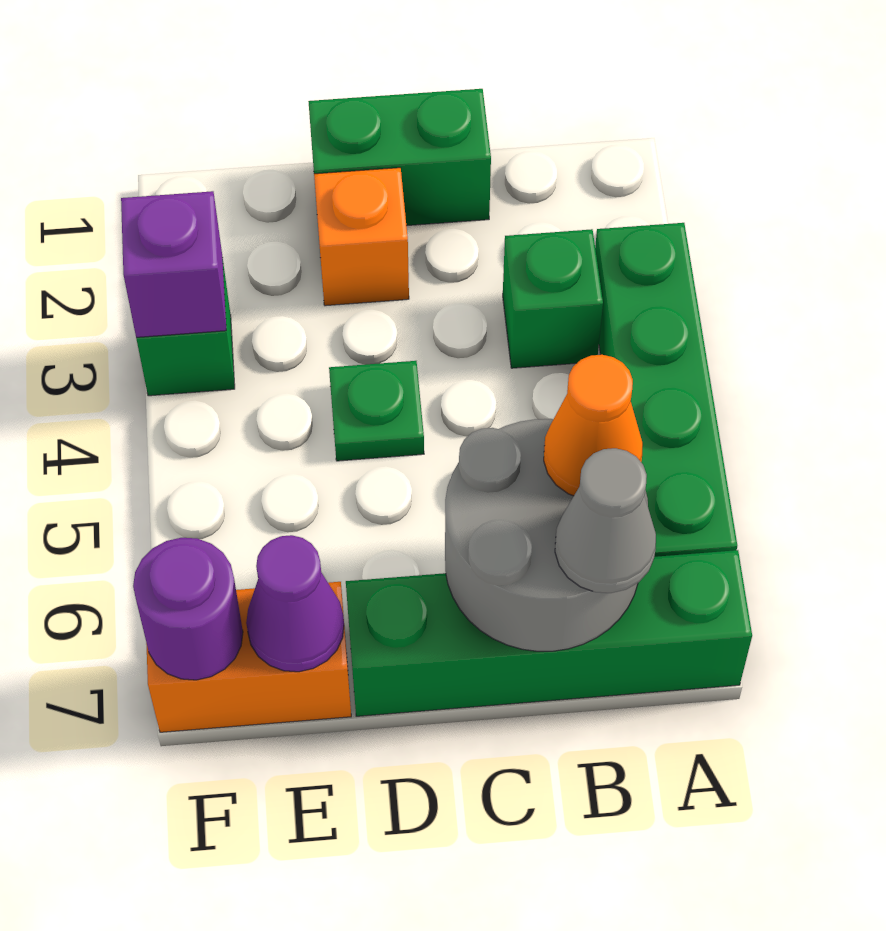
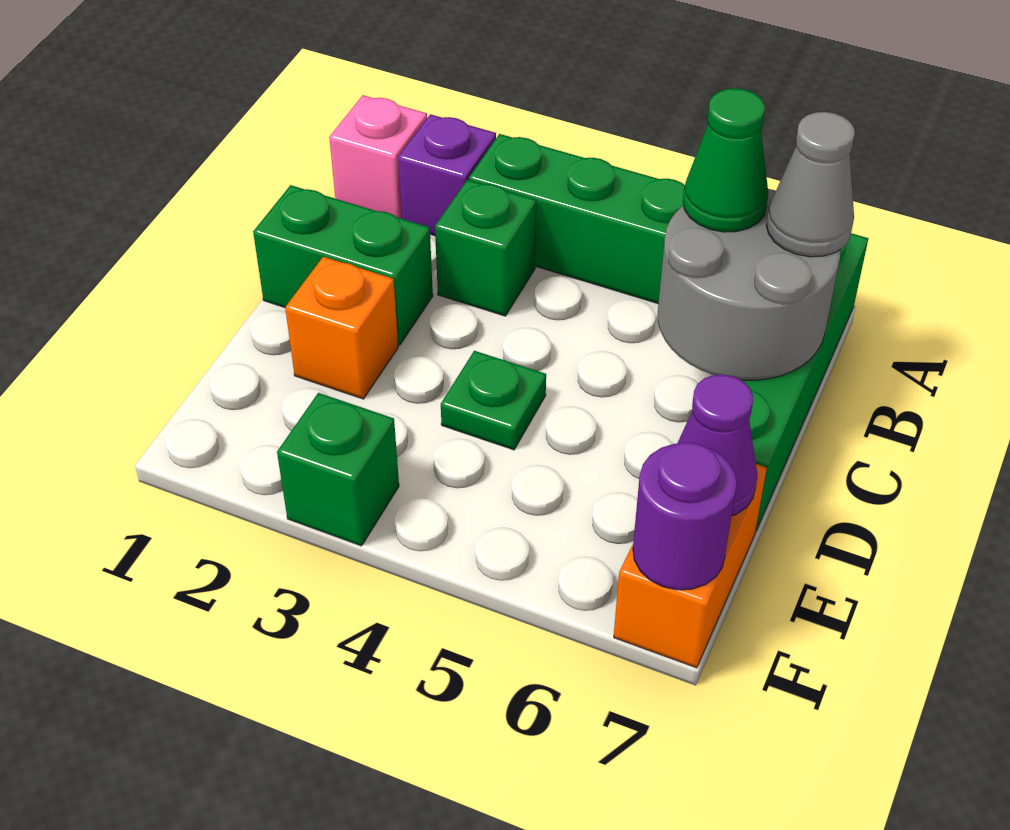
none -> pink 1x1 brick [329,95,427,219]
orange 1x1 cone [544,355,643,496] -> green 1x1 cone [683,89,768,232]
green 1x2 brick [308,89,491,226] -> green 1x2 brick turned to [253,185,433,345]
purple 1x1 brick [121,191,226,337] -> purple 1x1 brick moved to [398,114,496,236]

